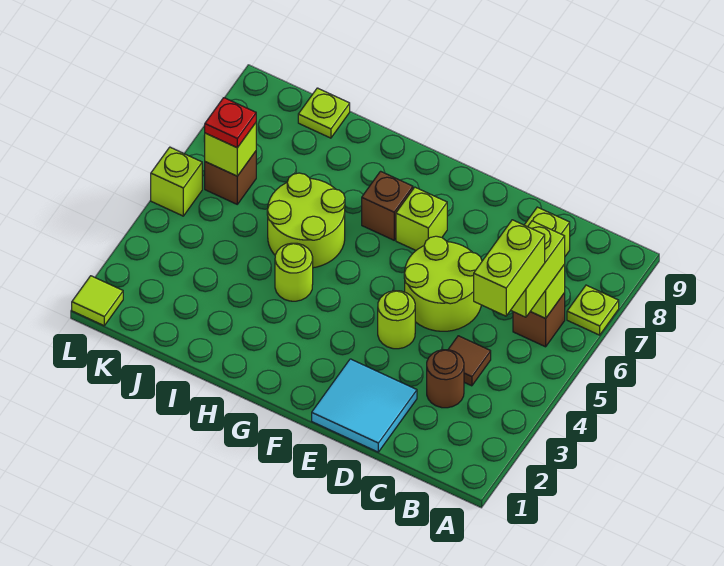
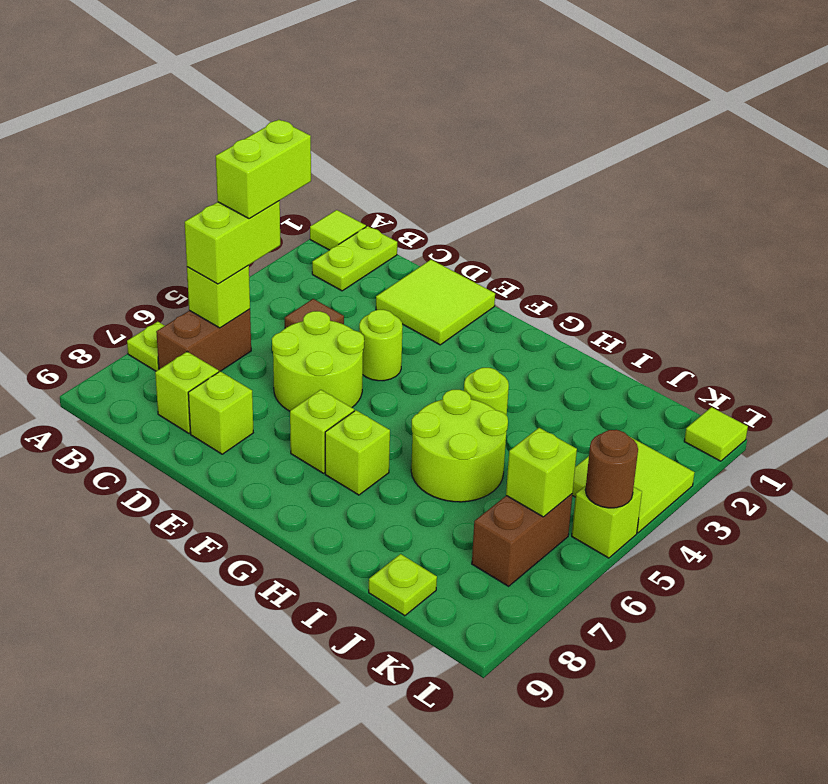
none -> lime 1x1 tile [310,210,366,250]
none -> lime 1x2 plate [312,226,397,291]
brown 1x1 brick [513,293,565,347] -> brown 1x2 brick [156,309,251,372]
brown 1x1 round brick [427,350,464,408] -> brown 1x1 round brick moved to [585,430,638,508]
cyan 2x2 tile [312,359,417,452] -> lime 2x2 tile [376,260,495,345]
none -> lime 1x1 brick [188,371,253,454]
brown 1x1 brick [362,171,413,240] -> lime 1x1 brick [325,410,390,495]
none -> lime 2x2 tile [572,437,695,533]
brown 1x1 brick [205,151,256,204] -> brown 1x2 brick [472,494,572,586]
red 1x1 plate [205,98,256,148] -> none

